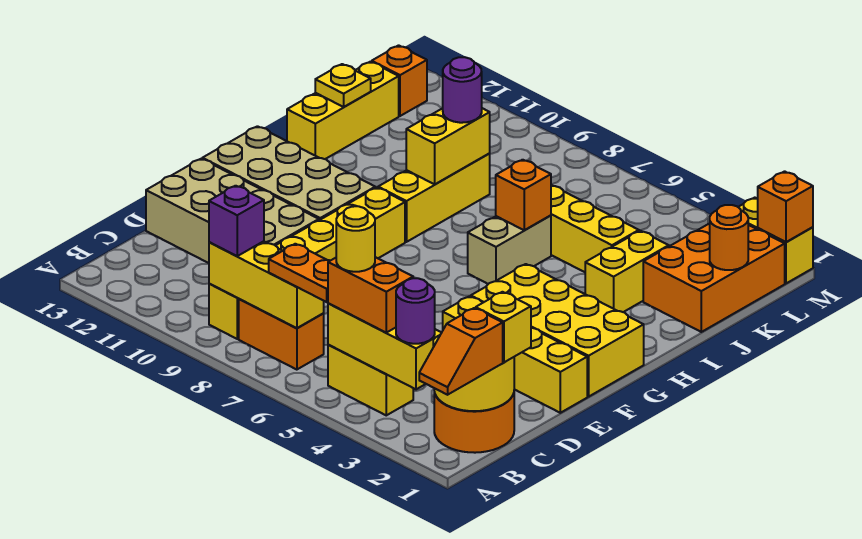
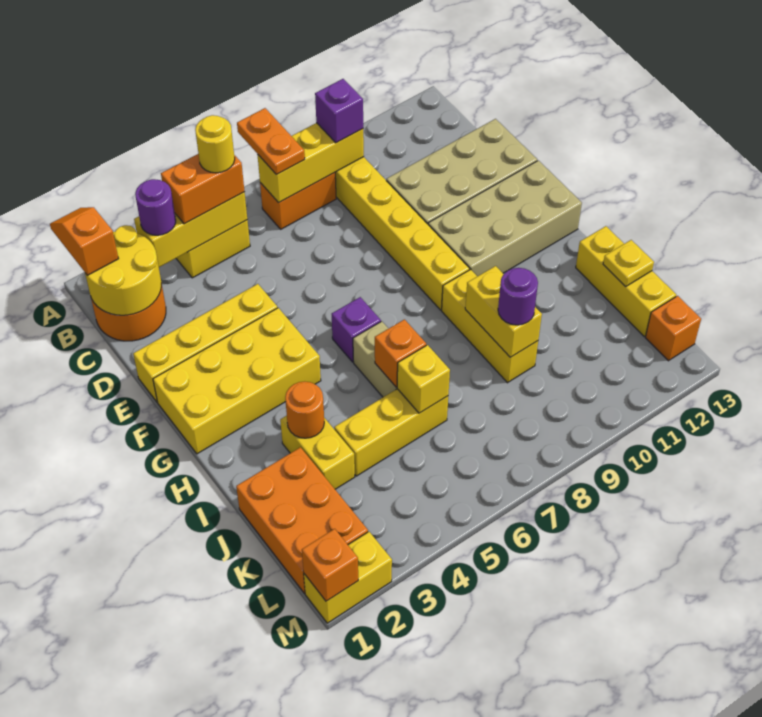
orange 1x2 plate [269,244,330,302] -> orange 1x2 plate turned to [237,108,305,175]
yellow 1x1 brick [476,292,531,362] -> yellow 1x1 brick moved to [397,345,450,413]
none -> purple 1x1 brick [332,297,381,362]
orange 1x1 round brick [710,205,748,270] -> orange 1x1 round brick moved to [285,381,324,438]

